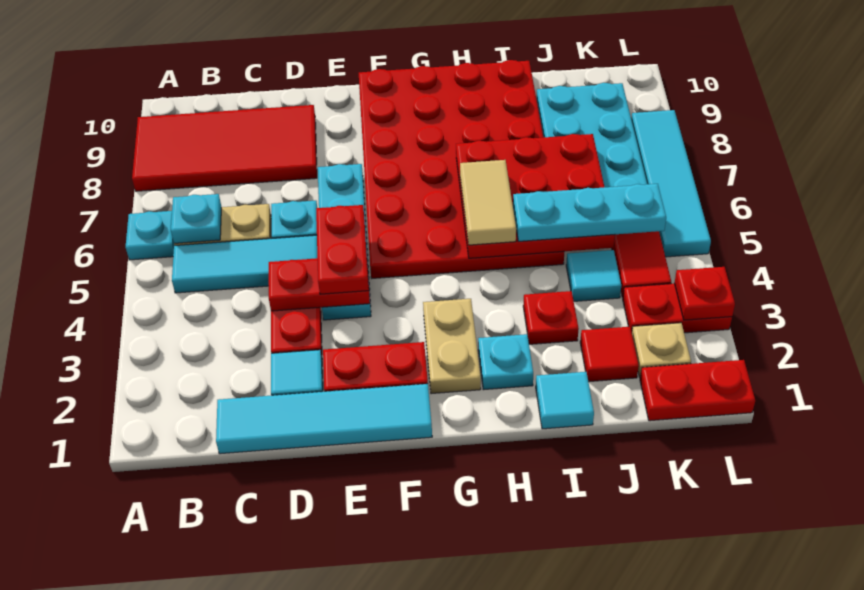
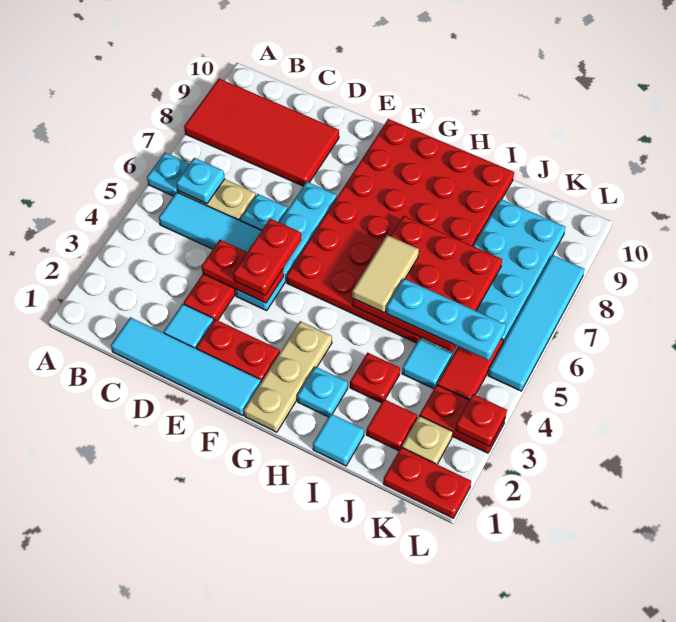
tan 1x2 plate [423,299,481,394] -> tan 1x3 plate [244,321,332,432]

